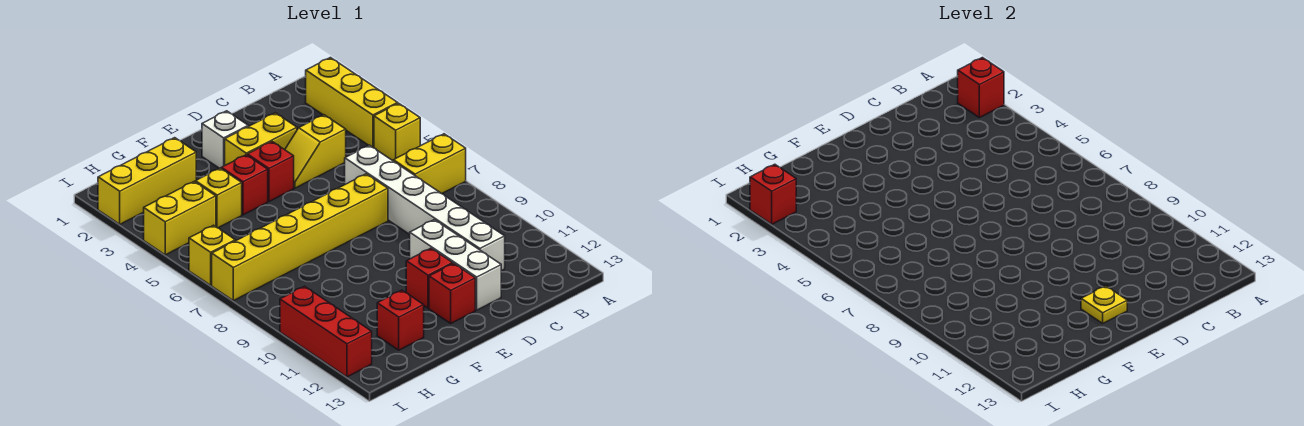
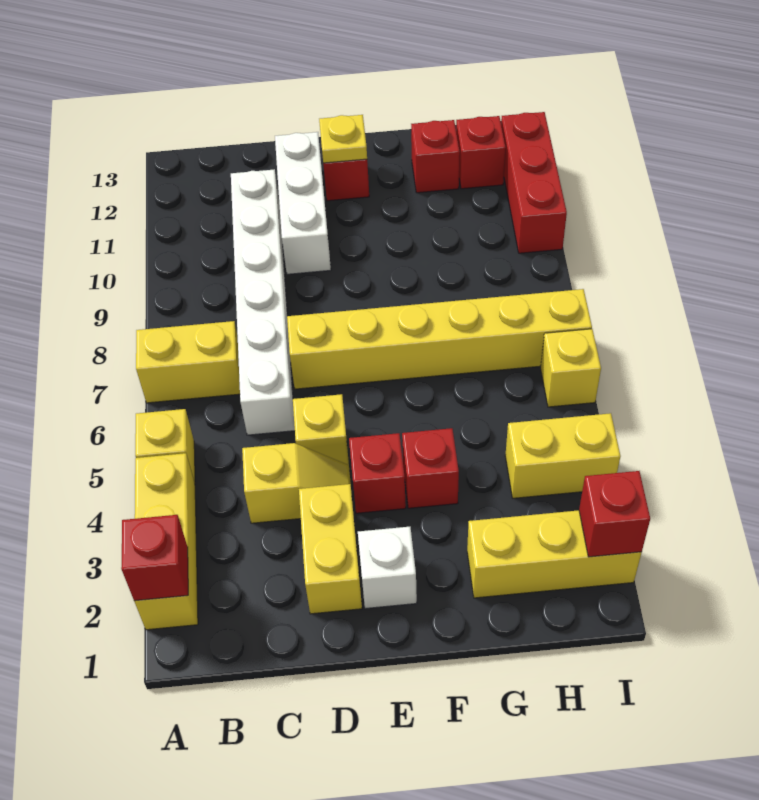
yellow 1x2 brick [225,113,297,165] -> yellow 1x2 brick turned to [299,484,362,614]
red 1x1 brick [406,248,453,308] -> red 1x1 brick moved to [456,116,506,189]
yellow 1x1 brick [195,168,242,228] -> yellow 1x1 brick moved to [293,394,349,465]

